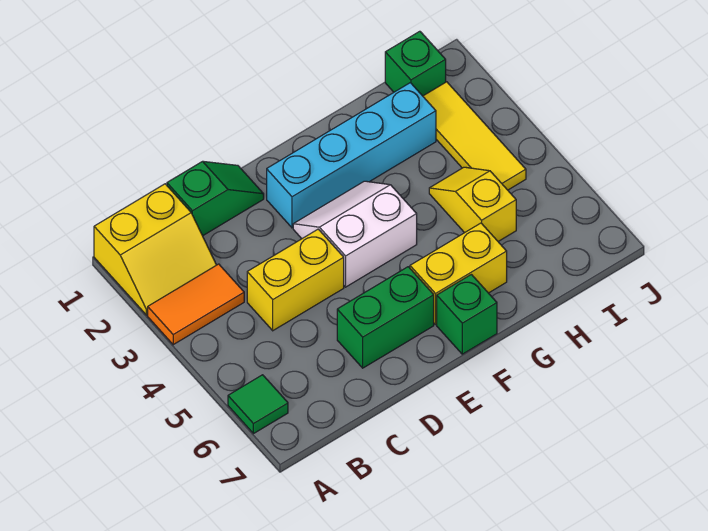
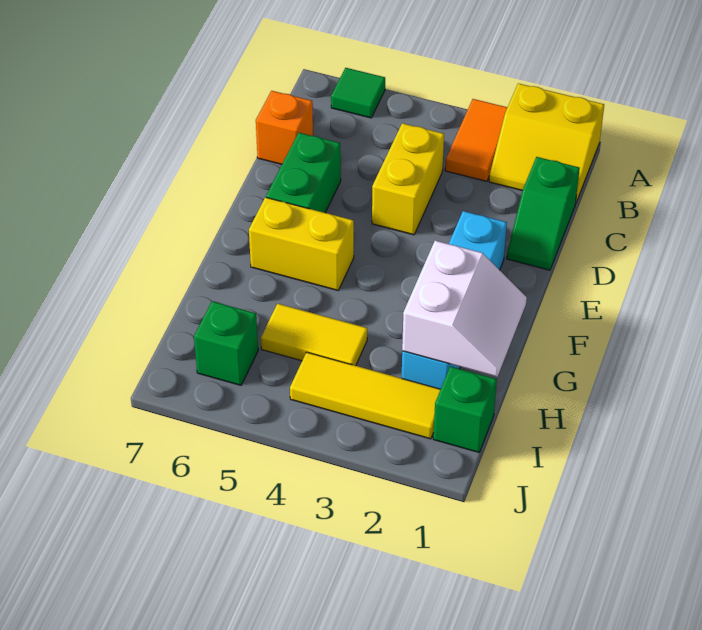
yellow 2x2 slope [94,184,216,315] -> yellow 2x2 slope turned to [489,83,604,204]
none -> orange 1x1 brick [256,91,313,164]
white 2x2 slope [293,181,417,287] -> white 2x2 slope moved to [402,241,527,377]
yellow 1x2 brick [410,223,507,324] -> yellow 1x2 brick turned to [249,197,354,290]
green 1x1 brick [437,275,497,354] -> green 1x1 brick moved to [194,301,258,385]
yellow 1x2 slope [429,167,516,241] -> yellow 1x2 tile [261,304,367,366]

